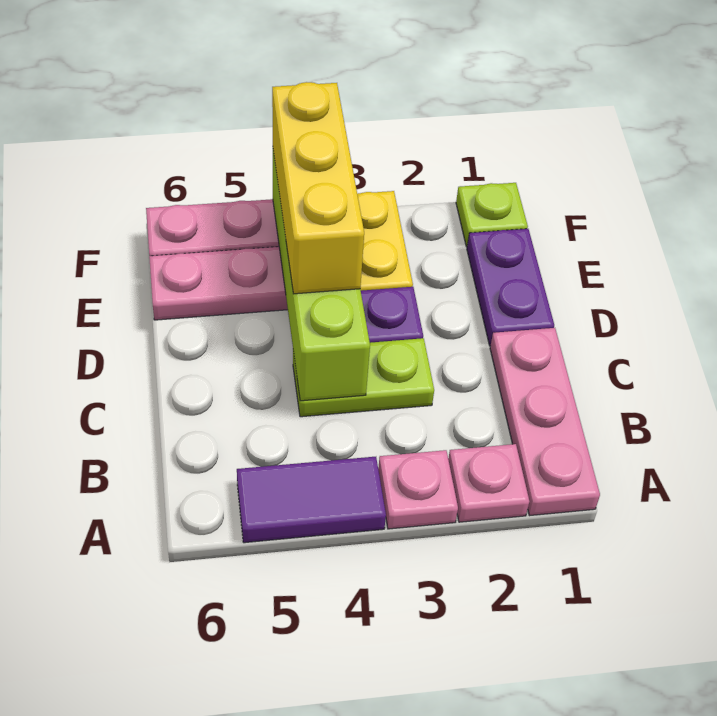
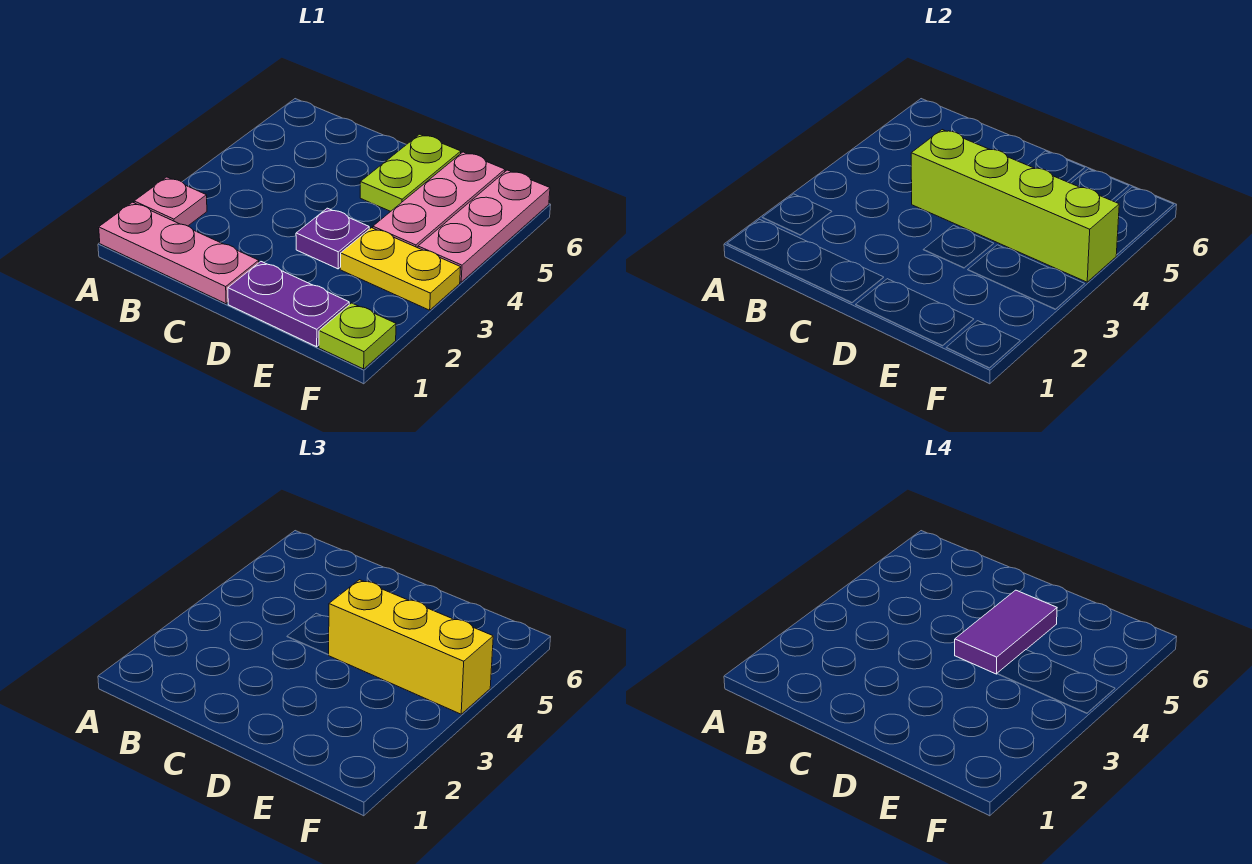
pink 1x1 plate [378,450,458,529] -> none
purple 1x2 tile [237,457,386,543] -> purple 1x2 tile moved to [955,590,1057,674]
lime 1x2 plate [293,338,434,417] -> lime 1x2 plate moved to [360,134,461,211]

